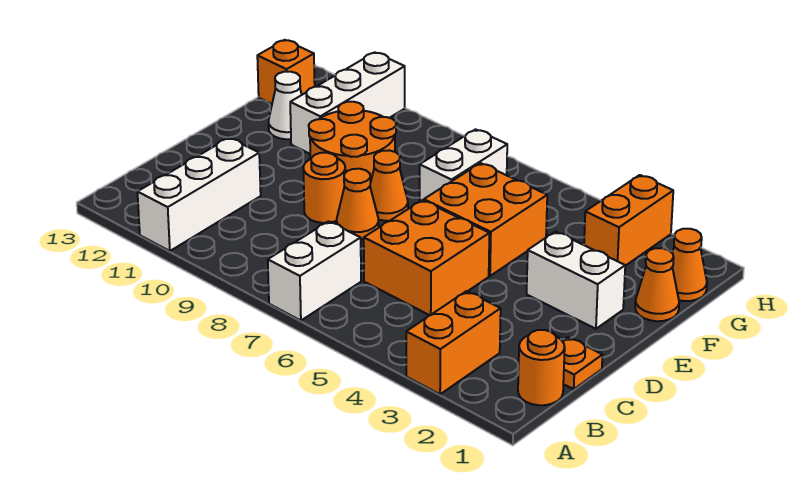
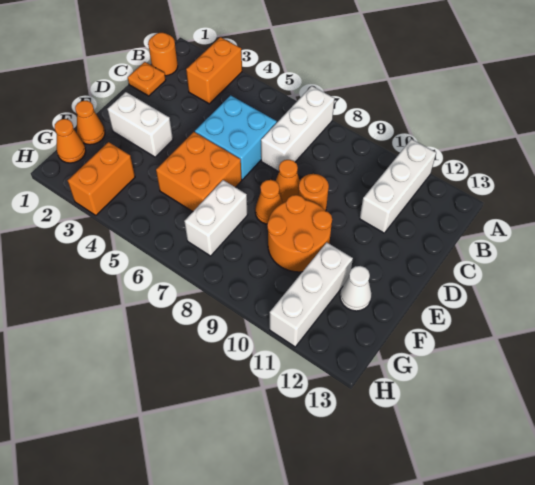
white 1x2 brick [268,221,361,321] -> white 1x3 brick [261,86,335,172]
orange 2x2 brick [364,200,489,315] -> cyan 2x2 brick [195,95,277,180]
orange 1x1 brick [257,40,315,104] -> none

